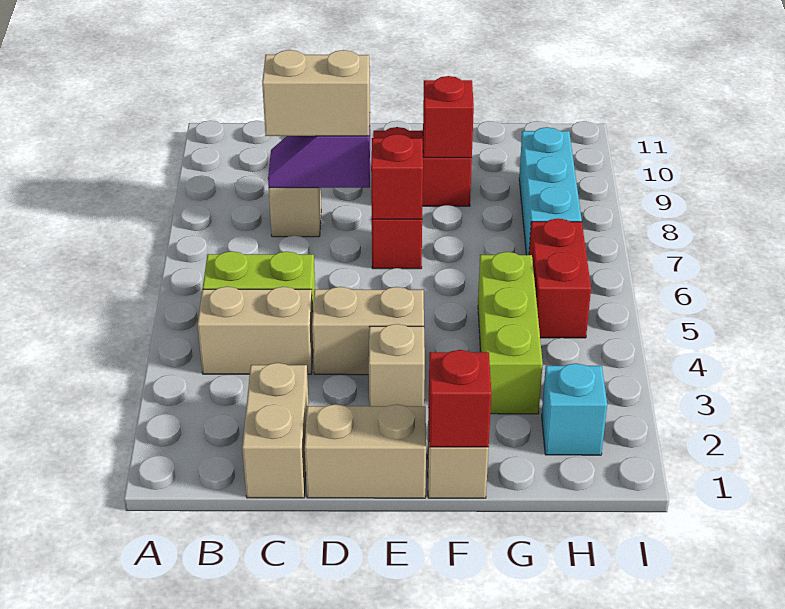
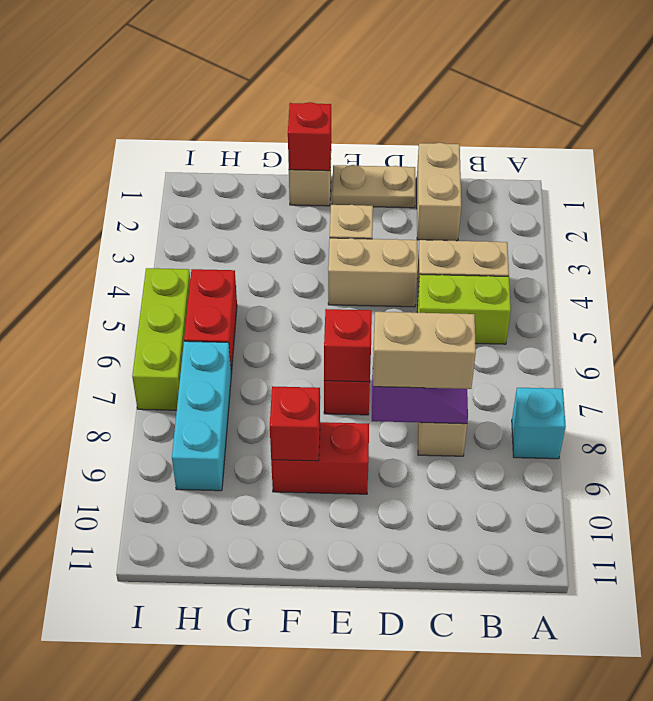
tan 1x2 brick [305,404,426,498] -> tan 1x2 plate [332,165,416,208]
lime 1x3 brick [478,252,543,414] -> lime 1x3 brick moved to [132,268,190,410]
cyan 1x1 brick [542,363,607,455] -> cyan 1x1 brick moved to [512,388,566,459]

